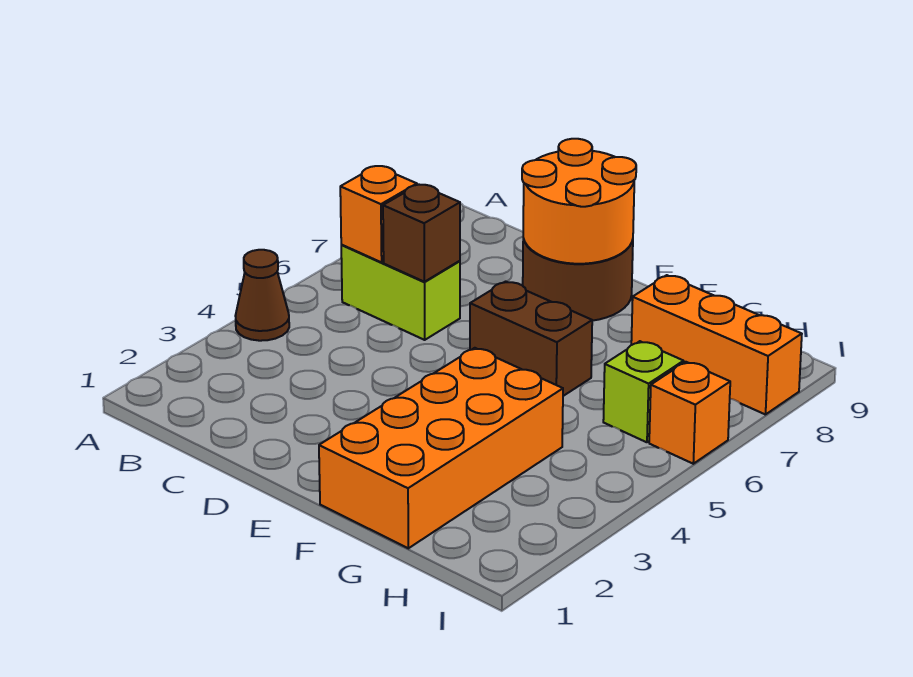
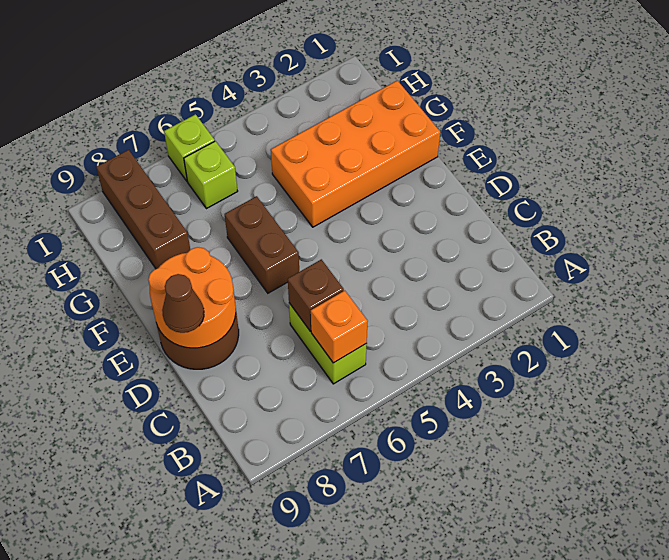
brown 1x1 cone [235,250,289,341] -> brown 1x1 cone moved to [162,274,204,333]
orange 1x3 brick [631,275,802,415] -> brown 1x3 brick [96,150,190,269]
orange 1x1 brick [649,362,730,464] -> lime 1x1 brick [164,114,215,181]

